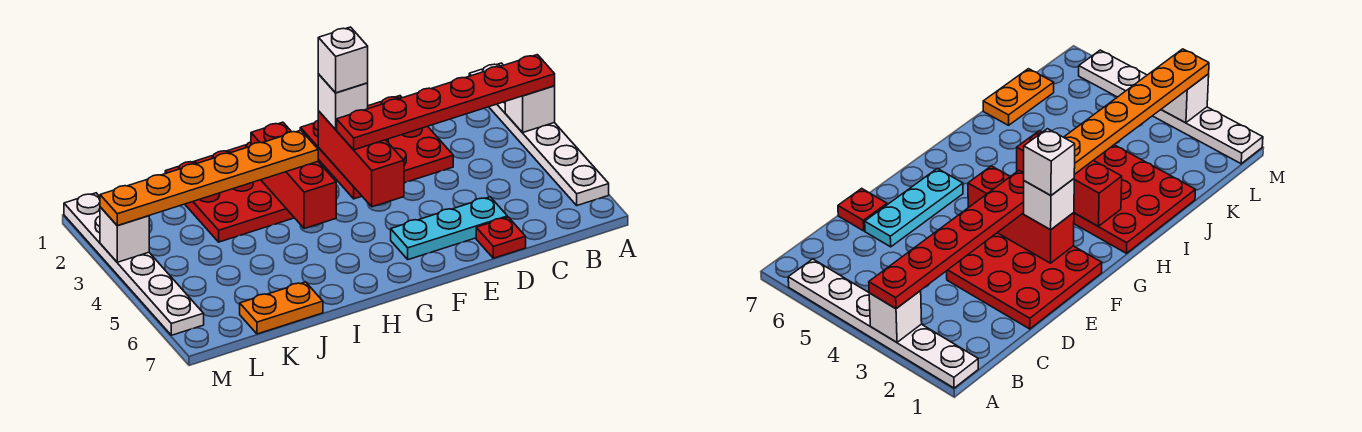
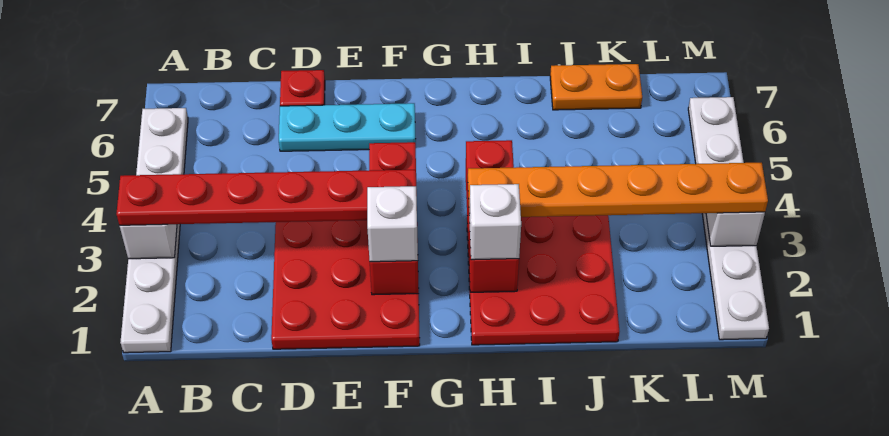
white 1x1 brick [318,27,368,93] -> white 1x1 brick moved to [469,184,521,260]

